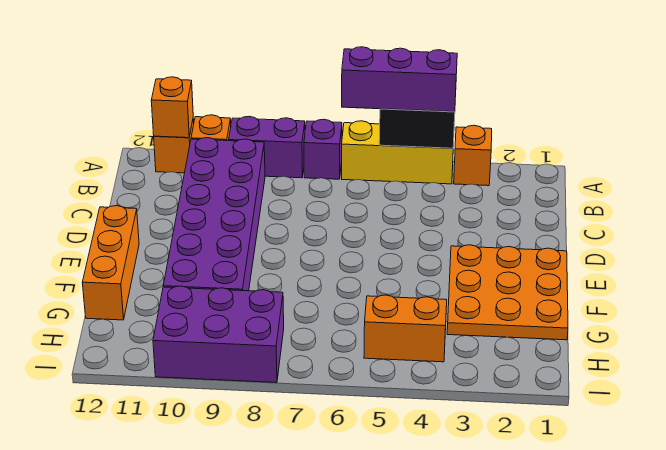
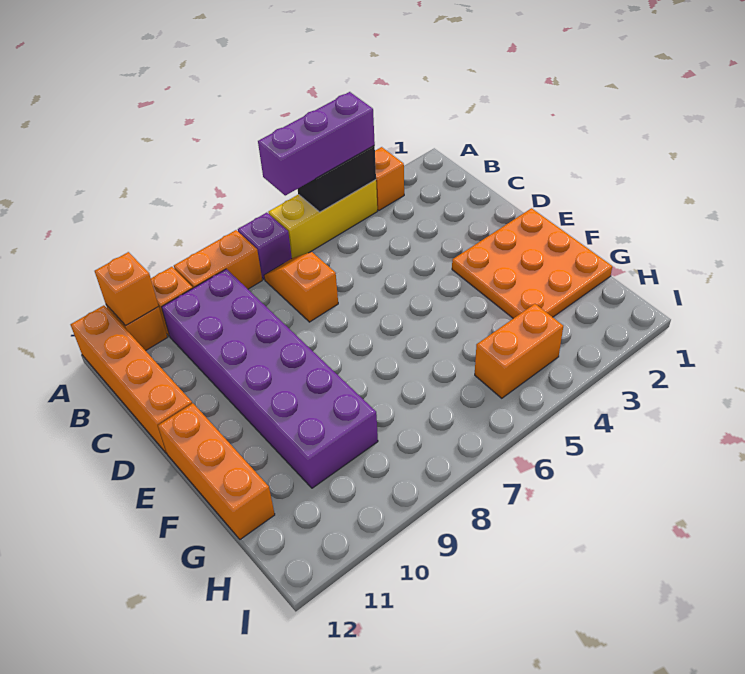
purple 1x2 brick [229,117,305,178] -> orange 1x2 brick [174,230,262,289]
none -> orange 1x4 brick [70,305,192,453]
none -> orange 1x2 slope [264,252,338,322]
purple 2x3 brick [153,286,284,383] -> none

